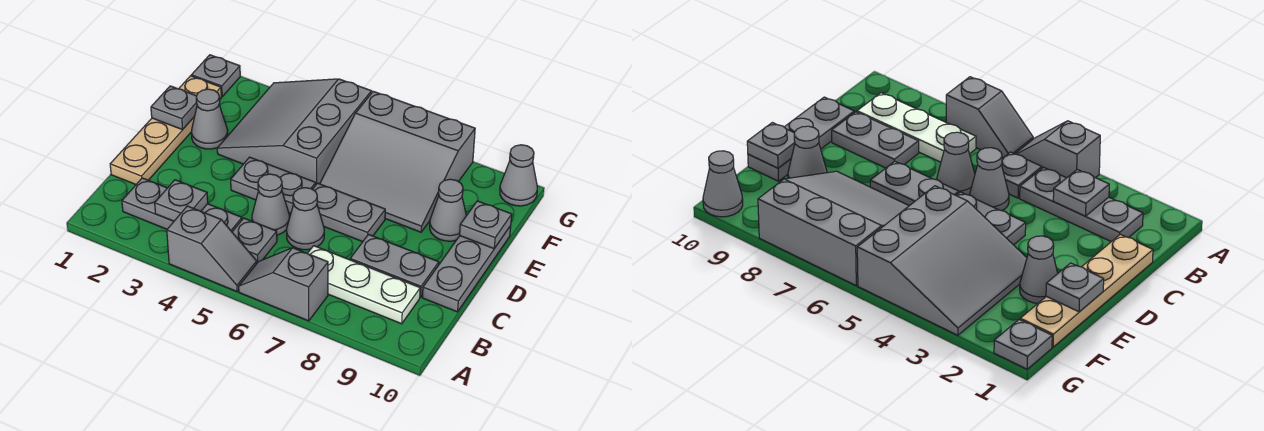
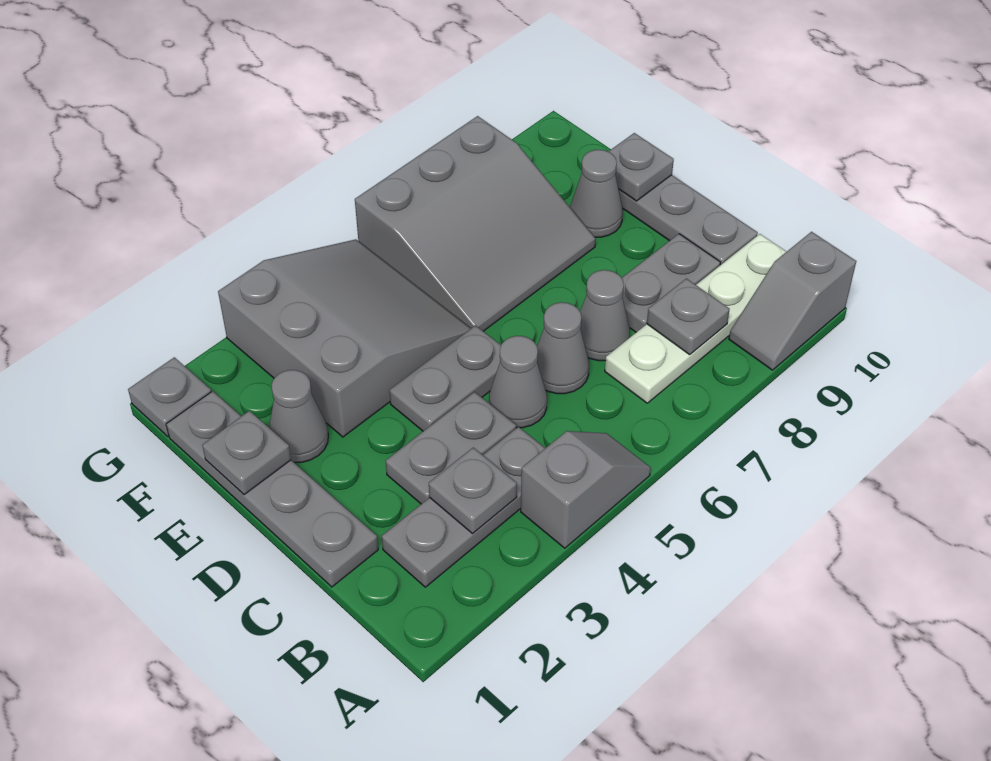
grey 1x2 slope [239,248,328,321] -> grey 1x2 slope moved to [729,232,856,370]
grey 1x1 plate [232,218,277,263] -> grey 1x1 plate moved to [647,278,730,355]
white 1x3 plate [308,246,420,324] -> white 1x4 plate [605,234,787,403]
tan 1x4 plate [110,76,221,184] -> grey 1x4 plate [166,391,378,587]
grey 1x2 plate [313,183,385,242] -> grey 1x2 plate moved to [386,392,516,504]
grey 3x3 slope [217,79,372,184] -> grey 3x3 slope turned to [218,239,471,437]
grey 1x1 cone [500,145,537,206] -> grey 1x1 cone moved to [580,270,630,361]

